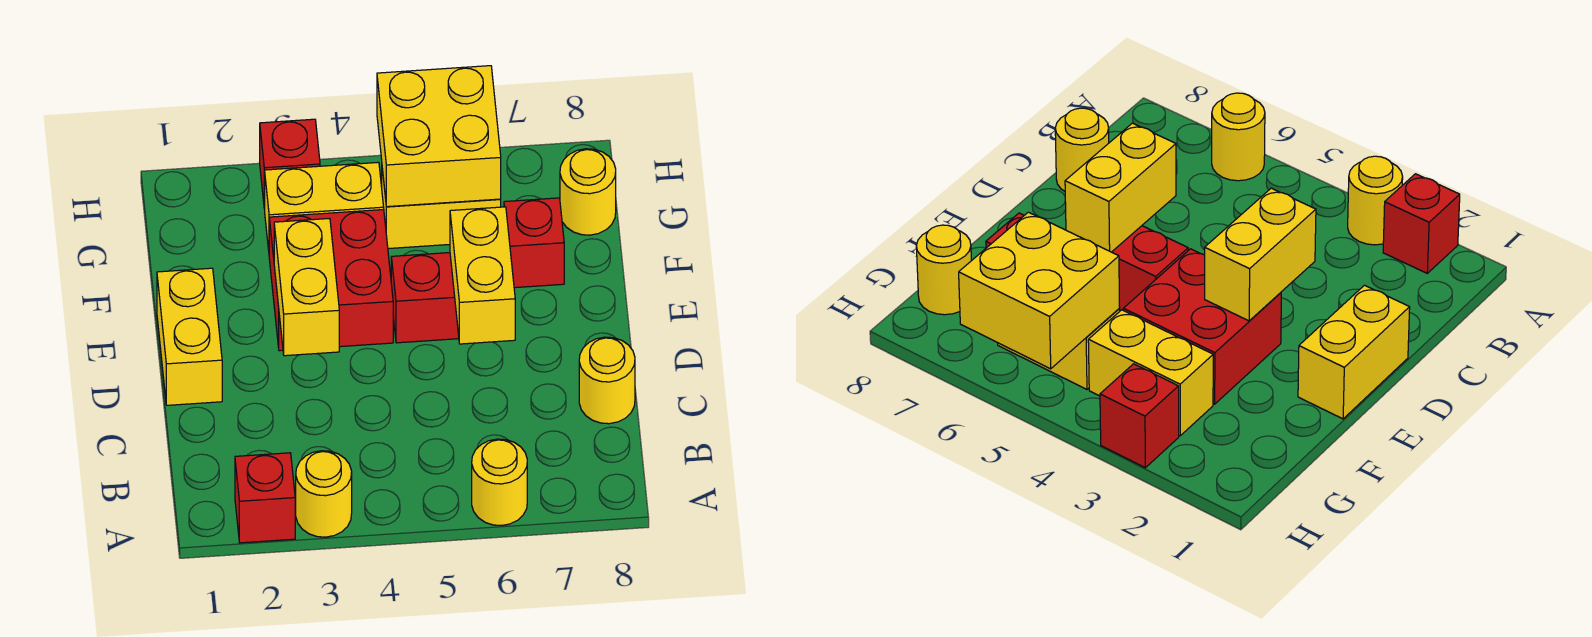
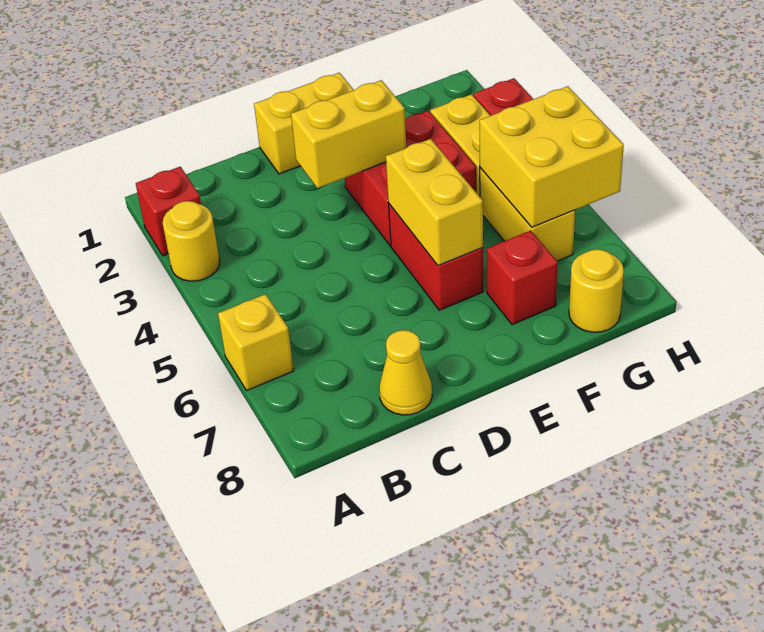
yellow 1x1 round brick [472,439,527,526] -> yellow 1x1 brick [218,294,294,390]
yellow 1x1 round brick [579,337,635,424] -> yellow 1x1 cone [379,330,432,415]
yellow 1x2 brick [450,207,515,344] -> yellow 1x2 brick turned to [386,139,483,266]

